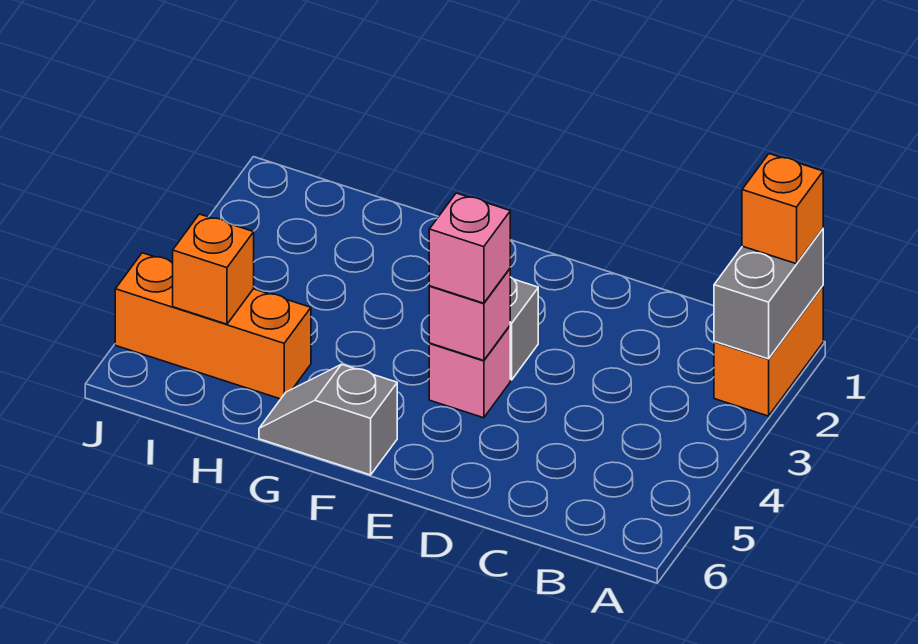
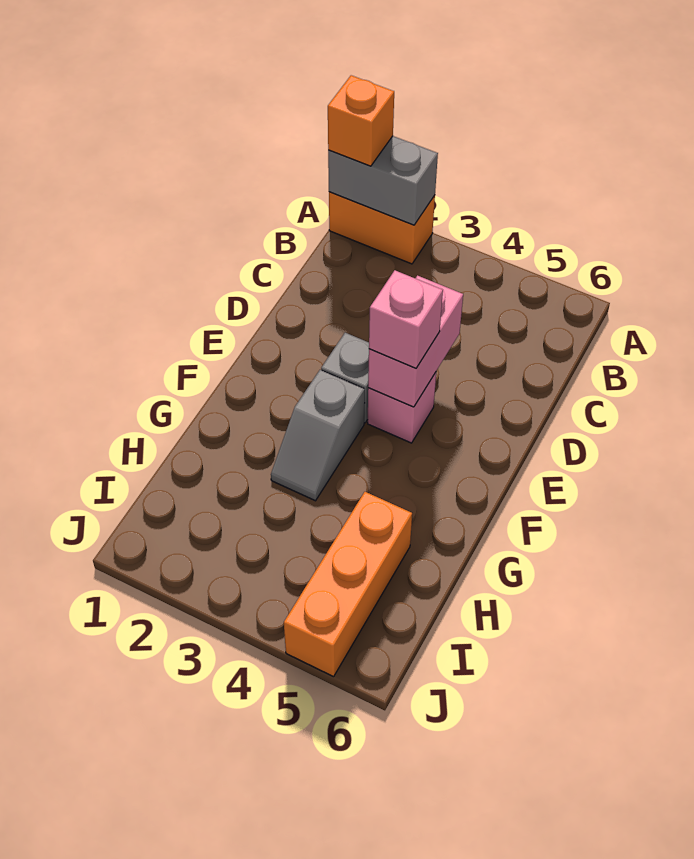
pink 1x1 brick [429,269,510,361] -> pink 1x2 brick [368,276,463,407]
grey 1x2 slope [259,364,397,475] -> grey 1x2 slope moved to [271,370,365,501]
orange 1x1 brick [173,214,254,324] -> none

